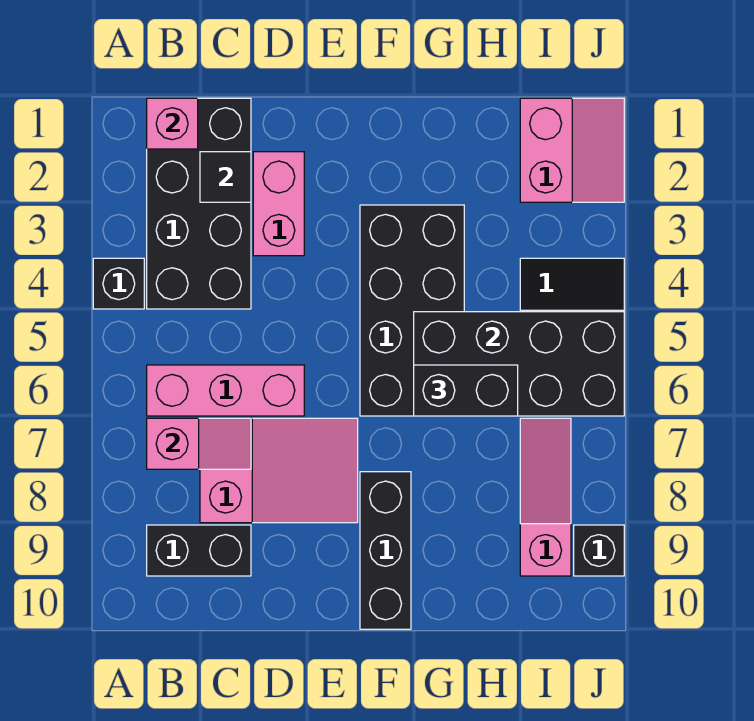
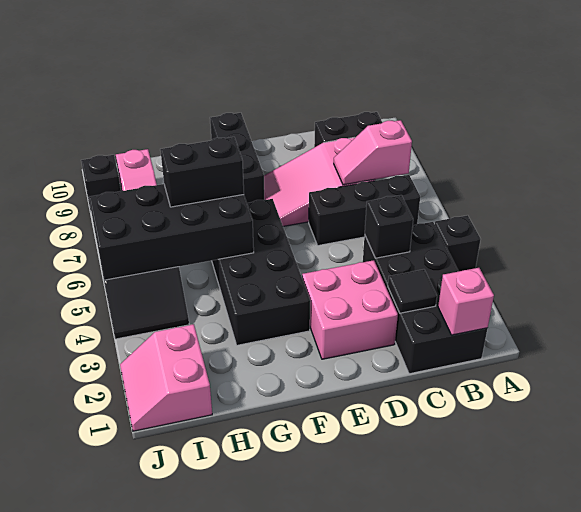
pink 1x3 brick [147,365,304,416] -> black 1x3 brick [309,175,420,246]
none -> black 1x1 brick [365,195,413,258]
pink 1x2 brick [253,152,304,256] -> pink 2x2 brick [302,260,398,359]

